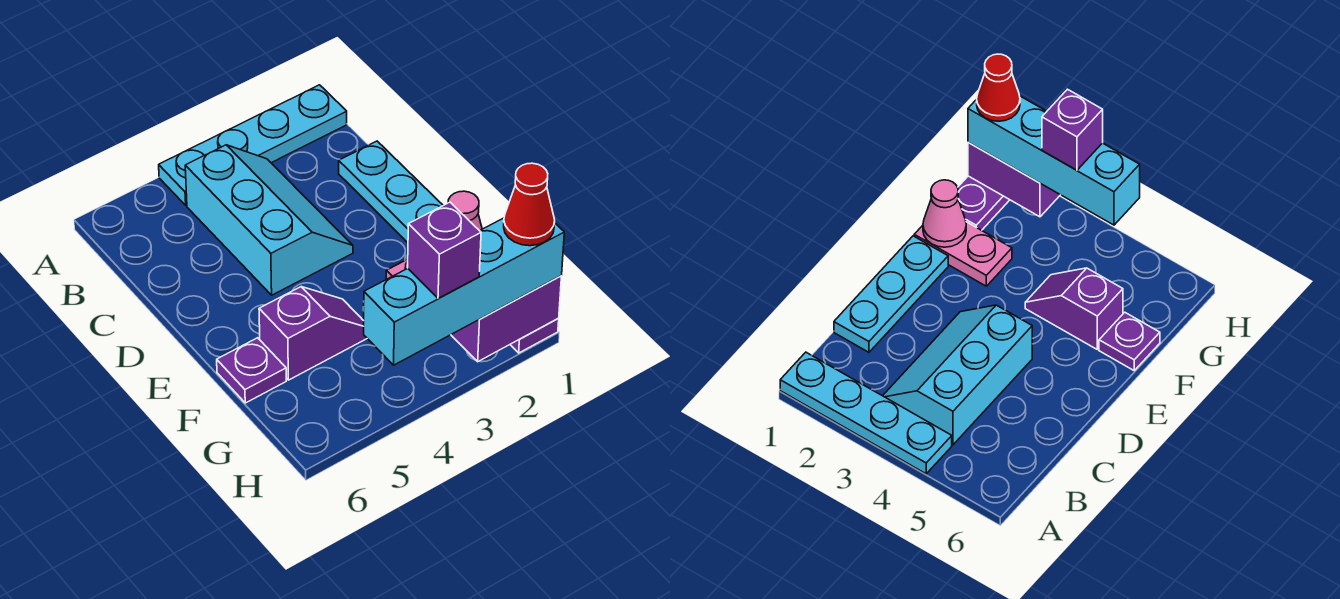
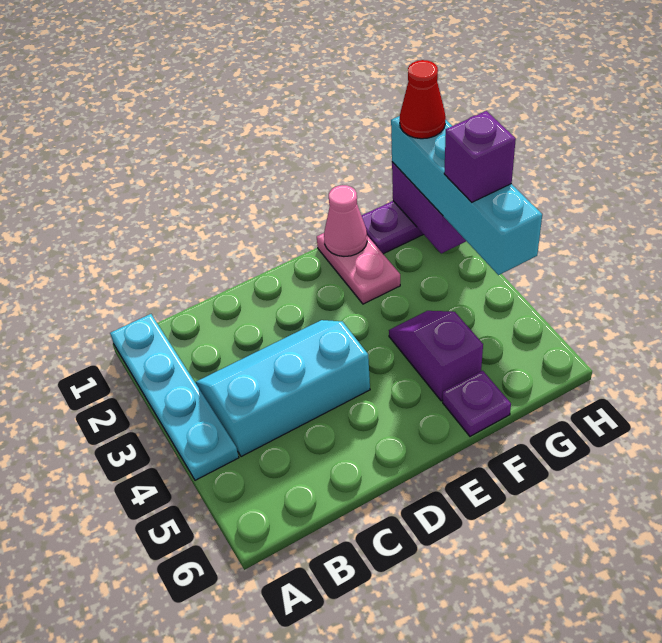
cyan 1x3 plate [339,141,443,243] -> none

